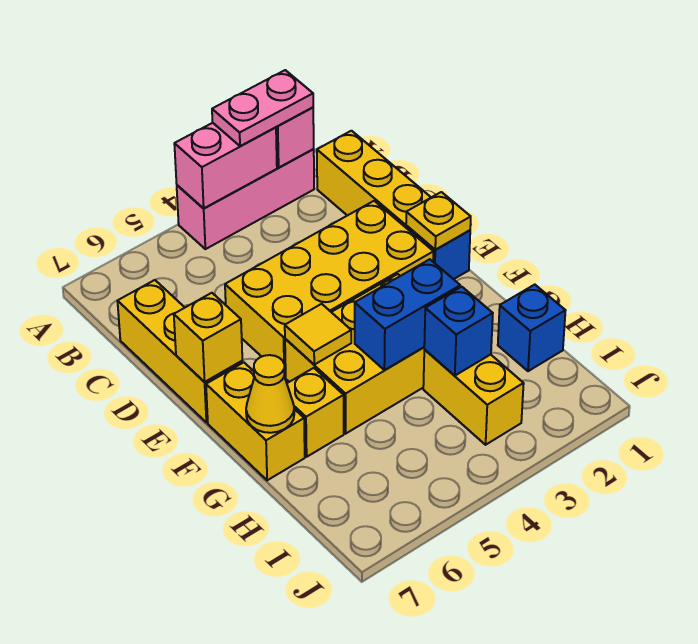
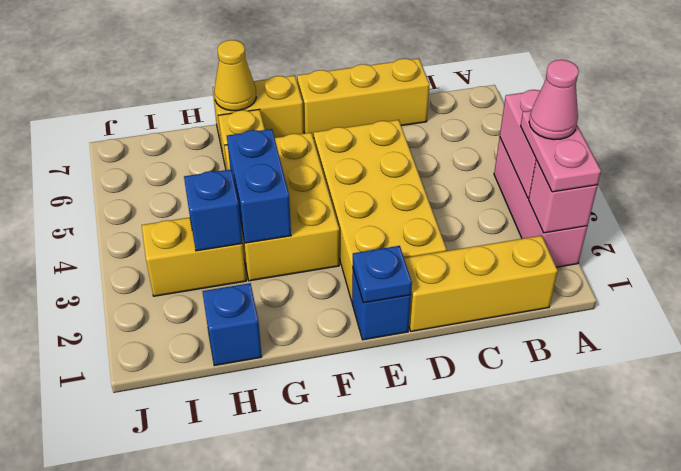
none -> pink 1x1 cone [529,60,579,140]
yellow 1x1 plate [406,192,471,250] -> blue 1x1 plate [353,246,412,303]
yellow 1x1 brick [174,293,242,382] -> none
yellow 1x1 tile [285,304,351,365] -> none

